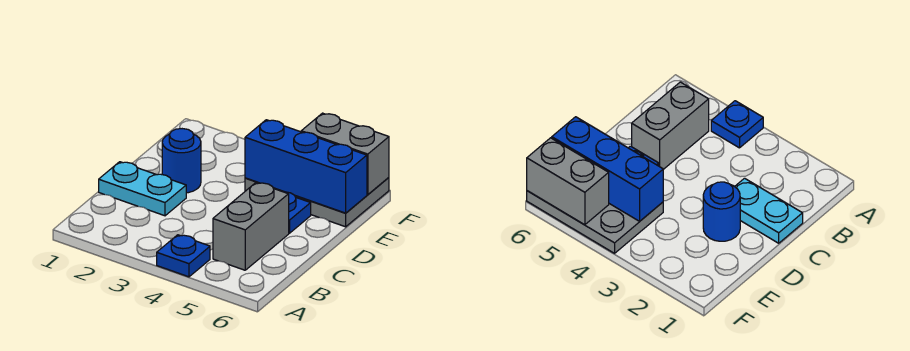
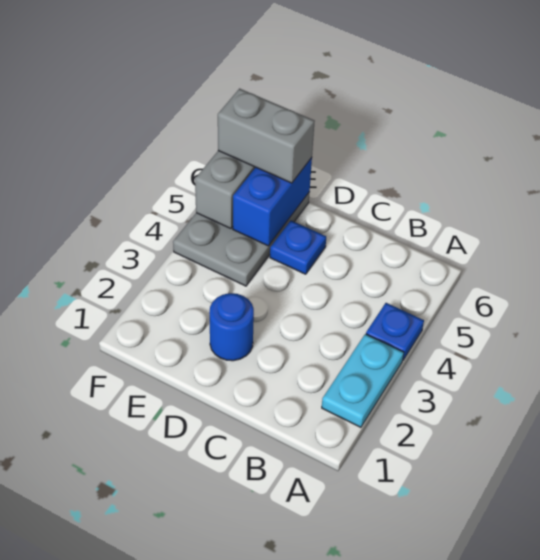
grey 1x2 brick [213,182,289,270] -> grey 1x2 brick moved to [218,89,315,183]
cyan 1x2 plate [99,162,186,216] -> cyan 1x2 plate moved to [322,334,404,427]
blue 1x3 brick [245,120,367,213] -> blue 1x2 brick [233,158,312,246]

